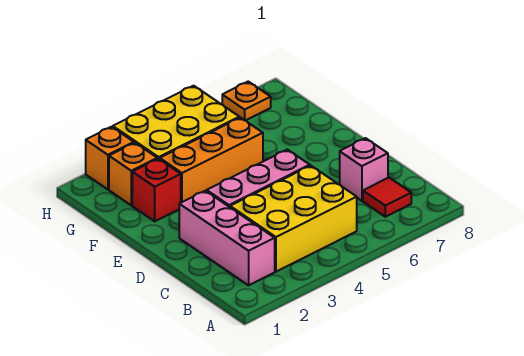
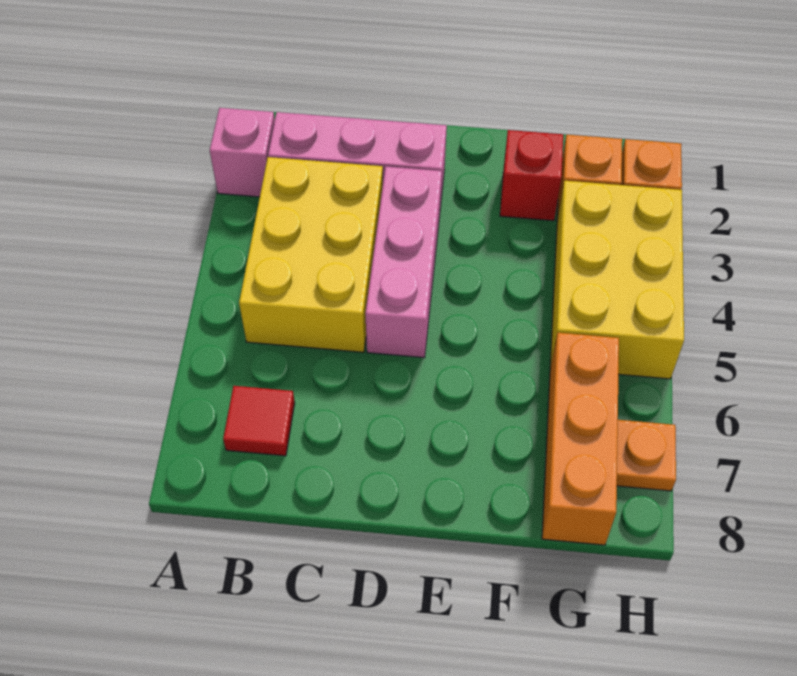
pink 1x1 brick [340,138,388,201] -> pink 1x1 brick moved to [210,108,275,197]
orange 1x3 brick [160,118,263,203] -> orange 1x3 brick moved to [542,333,619,545]

